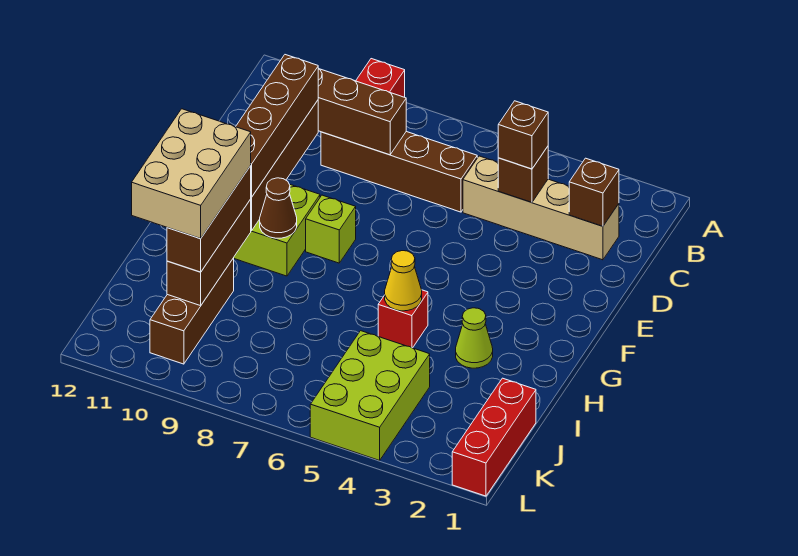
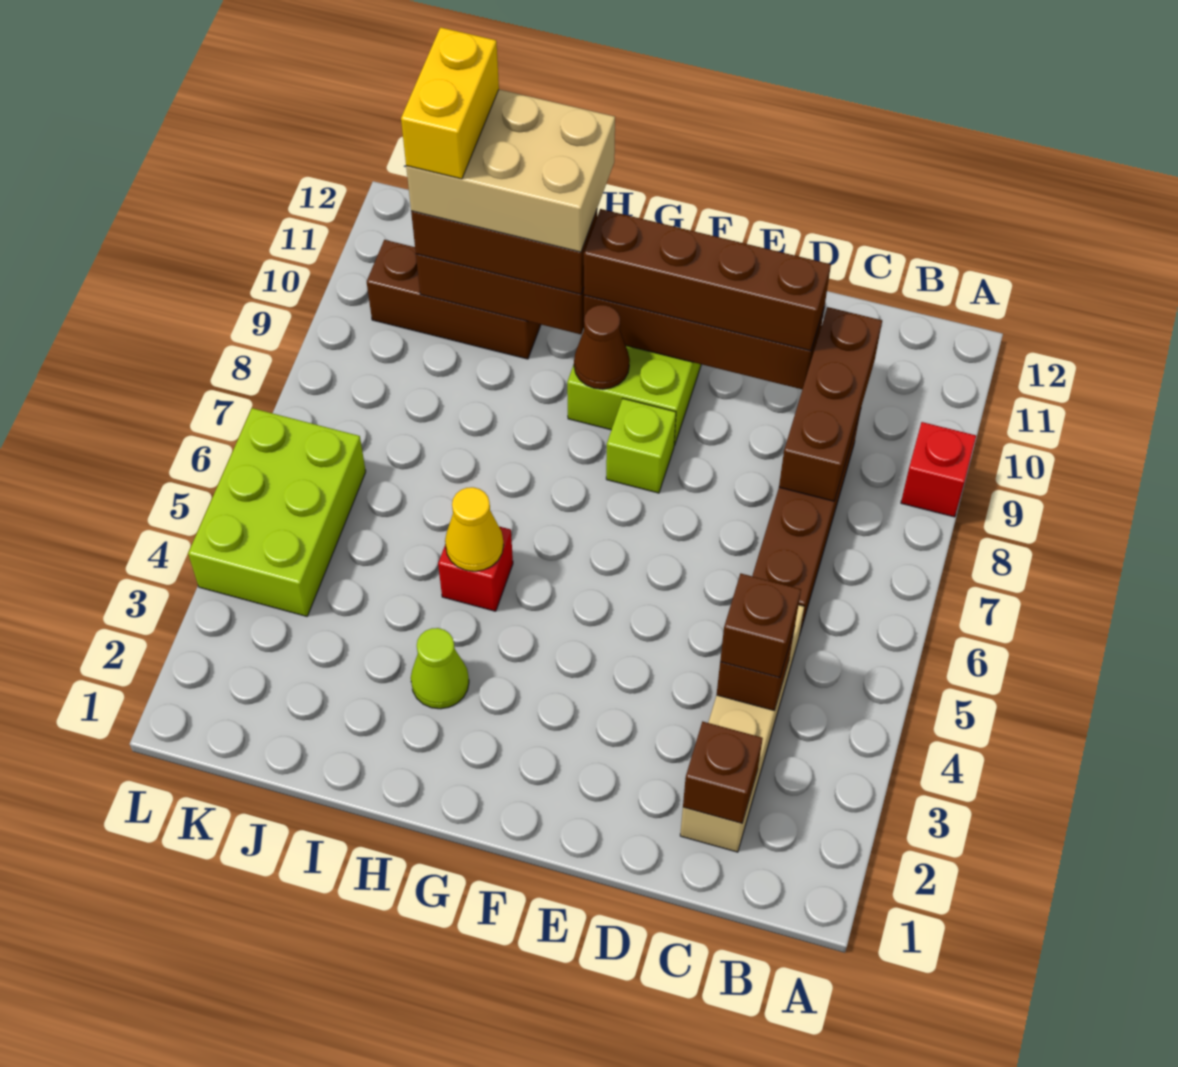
red 1x3 brick [452,378,536,496] -> none
lime 2x3 brick [310,331,430,460] -> lime 2x3 brick turned to [188,408,366,616]
none -> yellow 1x2 brick [401,27,499,179]

